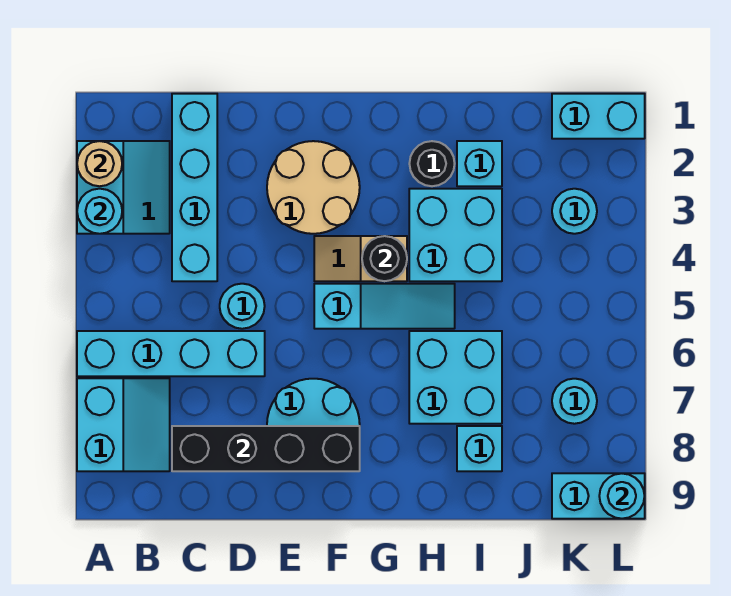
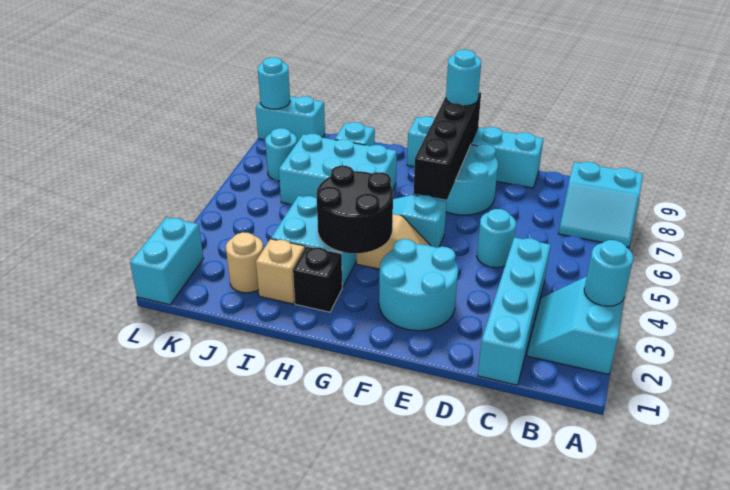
tan 1x1 round brick [77,141,122,186] -> tan 1x1 round brick moved to [226,232,263,293]
cyan 1x4 brick [77,331,265,376] -> cyan 1x4 brick moved to [407,116,543,188]
cyan 2x2 slope [77,378,170,471] -> cyan 2x2 slope turned to [559,162,643,247]
black 1x4 brick [172,426,360,471] -> black 1x4 brick turned to [414,93,481,200]
tan 2x2 round brick [267,141,360,234] -> cyan 2x2 round brick [379,239,458,331]
black 1x1 round brick [362,236,407,281] -> black 2x2 round brick [316,166,393,253]
black 1x1 round brick [409,141,455,186] -> black 1x1 brick [293,247,342,312]
cyan 2x2 brick [409,331,502,424] -> cyan 2x3 brick [279,134,397,204]
cyan 1x1 brick [457,141,502,186] -> tan 1x1 brick [256,239,305,304]
cyan 1x2 brick [552,94,645,139] -> cyan 1x2 brick turned to [130,217,203,305]
cyan 1x1 round brick [552,189,597,234] -> cyan 1x1 round brick moved to [446,50,481,106]

